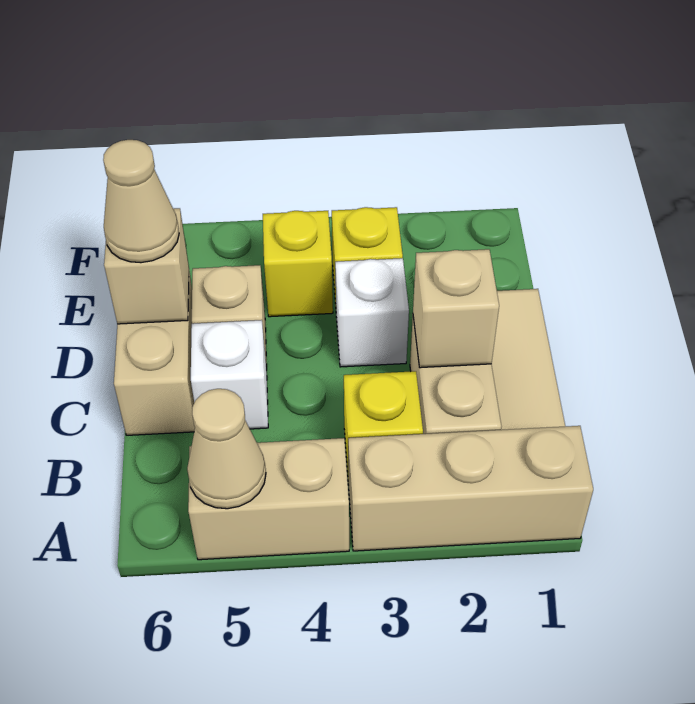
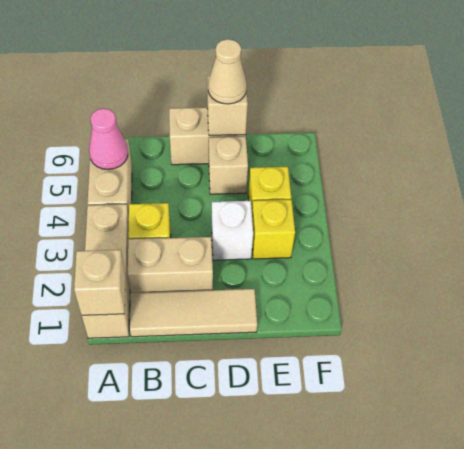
tan 1x1 cone [187,389,266,509] -> pink 1x1 cone [89,108,128,170]
tan 1x1 brick [413,249,499,368] -> tan 1x1 brick moved to [74,250,125,315]
white 1x1 brick [191,320,268,429] -> none

